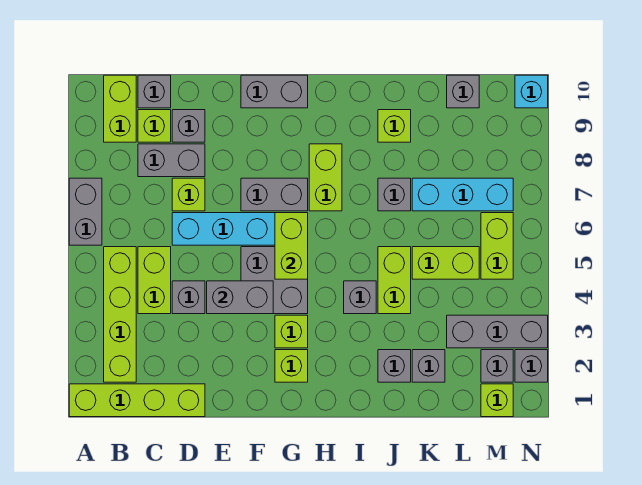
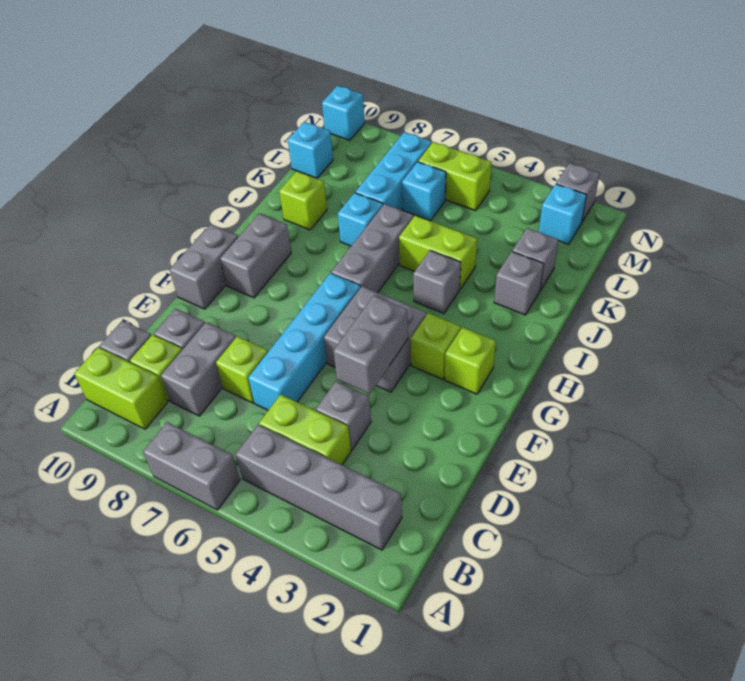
lime 1x4 brick [69,384,205,417] -> none
lime 1x4 brick [104,247,136,382] -> grey 1x4 brick [236,425,402,550]
grey 1x2 brick [241,178,308,211] -> grey 1x2 brick moved to [220,214,291,298]
lime 1x2 brick [275,213,308,279] -> none
lime 1x2 brick [309,144,342,211] -> none
grey 1x1 brick [378,178,411,211] -> cyan 1x1 brick [338,193,383,246]
lime 1x2 brick [412,247,479,279] -> none
grey 1x3 brick [447,315,548,348] -> grey 1x3 brick moved to [331,204,414,292]
none -> cyan 1x1 brick [402,162,446,221]
grey 1x1 brick [447,75,479,108] -> cyan 1x1 brick [288,122,333,178]
lime 1x1 brick [481,384,513,417] -> none
grey 1x1 brick [481,350,513,382] -> cyan 1x1 brick [539,184,586,244]

